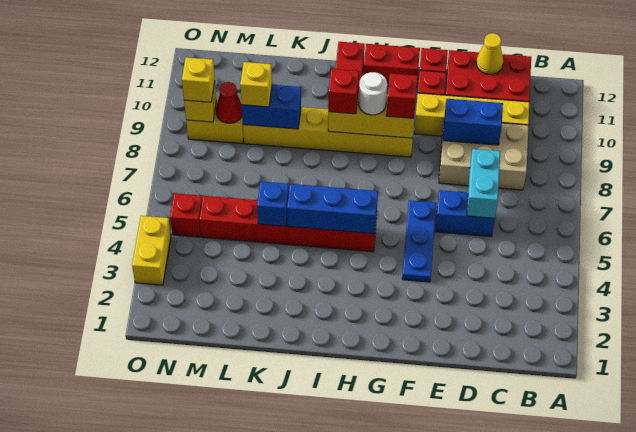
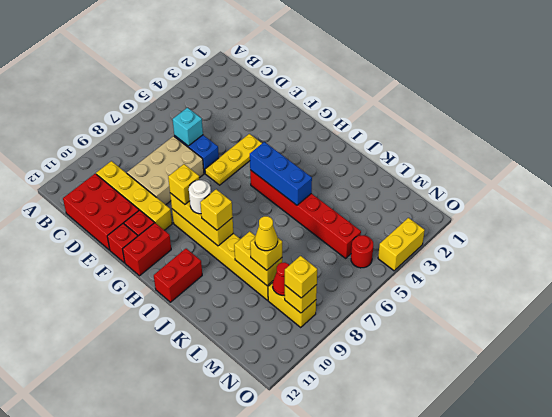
tan 2x3 brick [439,123,528,190] -> tan 2x3 brick turned to [127,136,204,205]
cyan 1x2 brick [467,149,500,218] -> cyan 1x1 brick [173,108,203,146]
blue 1x2 brick [443,99,503,145] -> none
yellow 1x1 cone [476,33,503,74] -> yellow 1x1 cone moved to [255,216,278,251]
blue 1x3 plate [402,200,436,282] -> yellow 1x3 plate [205,134,262,185]
red 1x1 brick [386,73,418,118] -> yellow 1x1 brick [168,164,199,204]
red 1x2 brick [364,44,420,86] -> red 1x2 brick turned to [123,223,171,276]
red 1x1 brick [328,69,359,114] -> yellow 1x1 brick [200,189,233,230]
blue 1x1 brick [257,181,289,226] -> none
blue 1x2 brick [242,85,301,129] -> yellow 1x2 brick [234,231,282,286]
red 1x1 brick [170,193,202,237] -> red 1x1 round brick [351,235,373,268]

